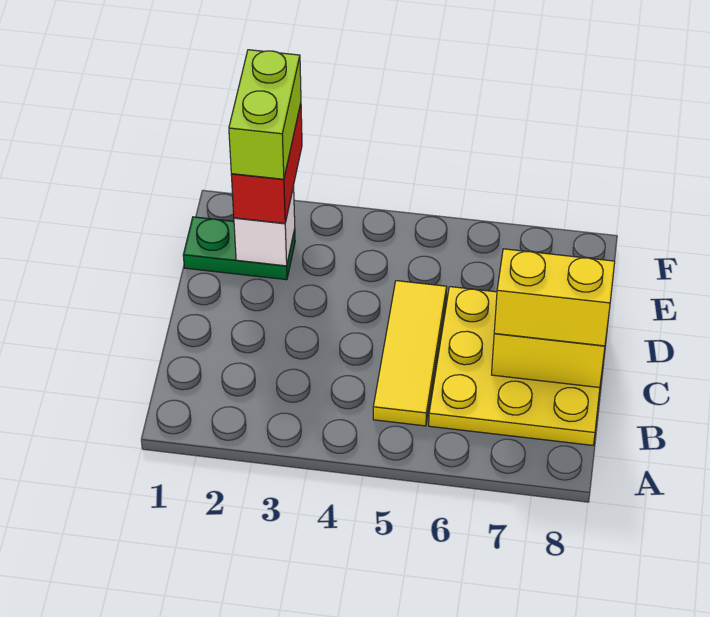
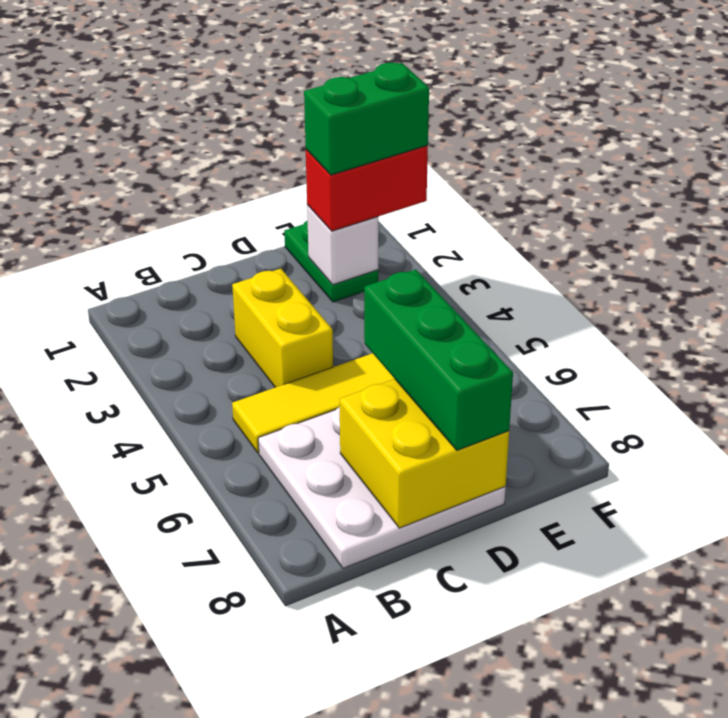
yellow 3x3 plate [429,287,600,445] -> white 3x3 plate [258,407,506,568]
yellow 1x2 brick [494,249,615,346] -> yellow 1x2 brick moved to [232,269,333,387]
none -> green 1x3 brick [364,269,513,450]
lime 1x2 brick [229,50,301,179] -> green 1x2 brick [304,63,429,175]

